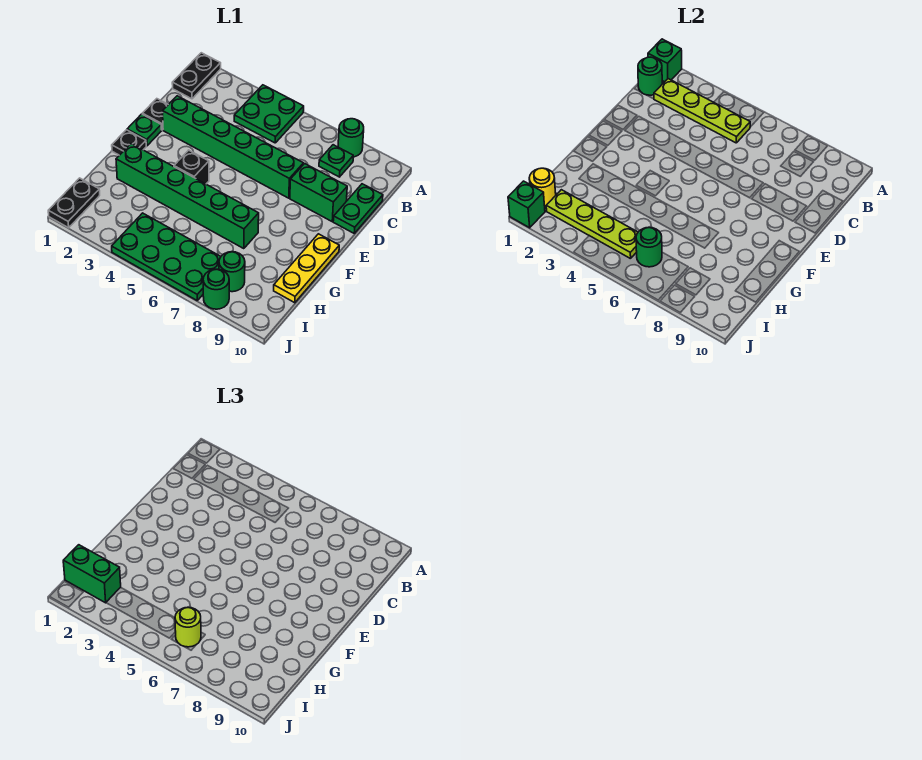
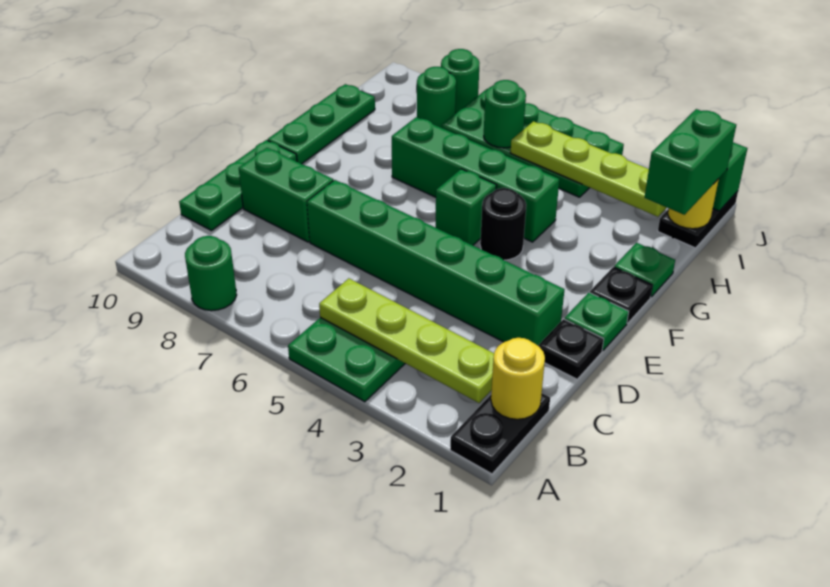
green 1x1 brick [648,39,682,82] -> green 1x1 brick moved to [435,169,497,245]
green 1x1 round brick [638,57,662,95] -> yellow 1x1 round brick [491,338,545,419]
green 1x1 plate [319,145,353,177] -> green 1x1 plate moved to [614,243,675,297]
green 1x2 plate [333,184,383,233] -> green 1x3 plate [179,140,297,231]
black 1x1 brick [174,150,209,184] -> black 1x1 round brick [480,188,526,260]
yellow 1x3 plate [274,234,339,303] -> green 1x3 plate [268,84,375,164]
green 1x6 brick [116,144,259,249] -> green 1x4 brick [392,117,559,242]
green 1x2 brick [63,545,121,603] -> green 1x2 brick turned to [644,109,736,215]
lime 1x1 round brick [175,607,201,647] -> none

